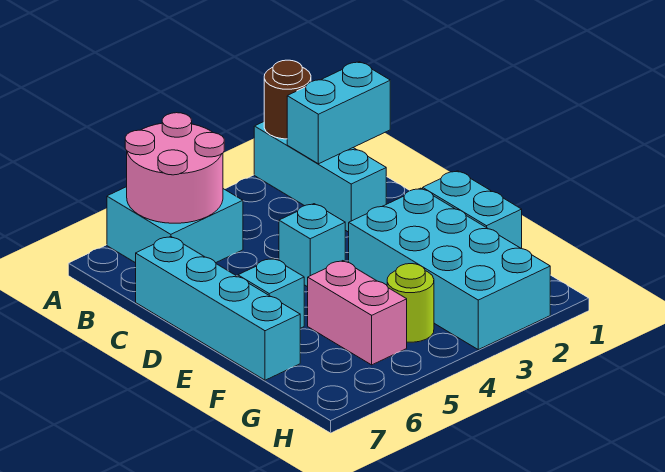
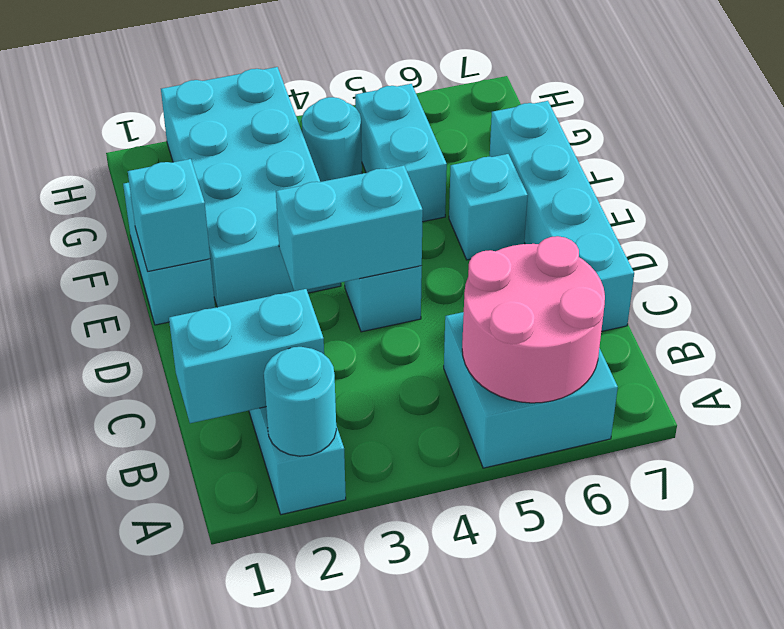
brown 1x1 round brick [264,60,311,139] -> cyan 1x1 round brick [264,347,336,456]
none -> cyan 1x2 brick [276,165,423,291]
none -> cyan 1x1 brick [128,159,210,271]
pink 1x2 brick [308,261,407,365] -> cyan 1x2 brick [355,84,447,222]
lime 1x1 round brick [387,264,434,342] -> cyan 1x1 round brick [302,97,362,182]

